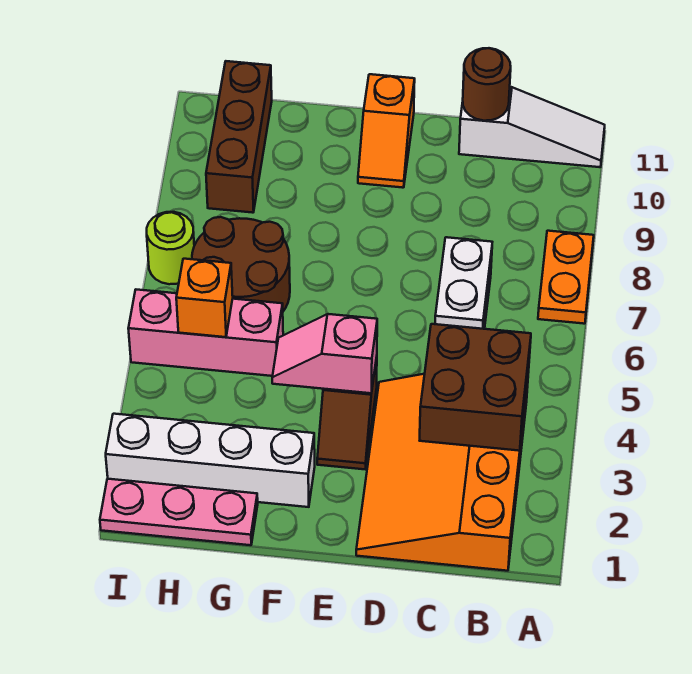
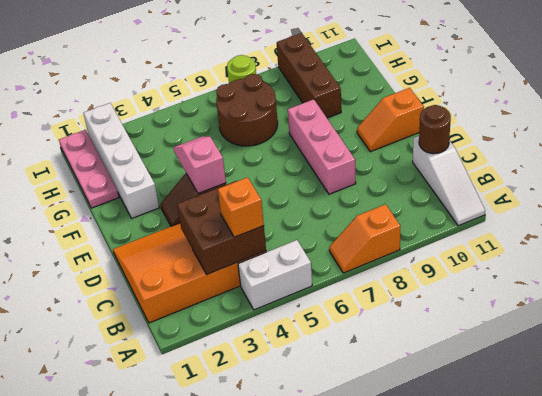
orange 1x2 plate [538,231,594,324] -> orange 1x2 slope [329,204,401,273]
white 1x2 brick [435,237,492,329] -> white 1x2 brick moved to [238,240,312,310]
pink 1x3 brick [128,290,283,376] -> pink 1x3 brick moved to [288,99,356,194]
orange 1x1 brick [176,259,233,337] -> orange 1x1 brick moved to [218,177,264,237]
brown 1x3 brick [206,61,272,213] -> brown 1x3 brick turned to [277,33,341,118]

